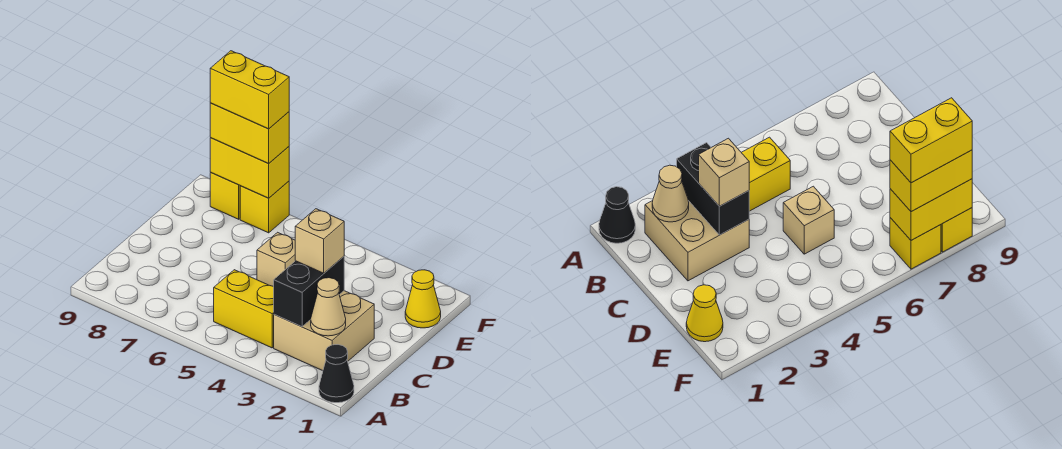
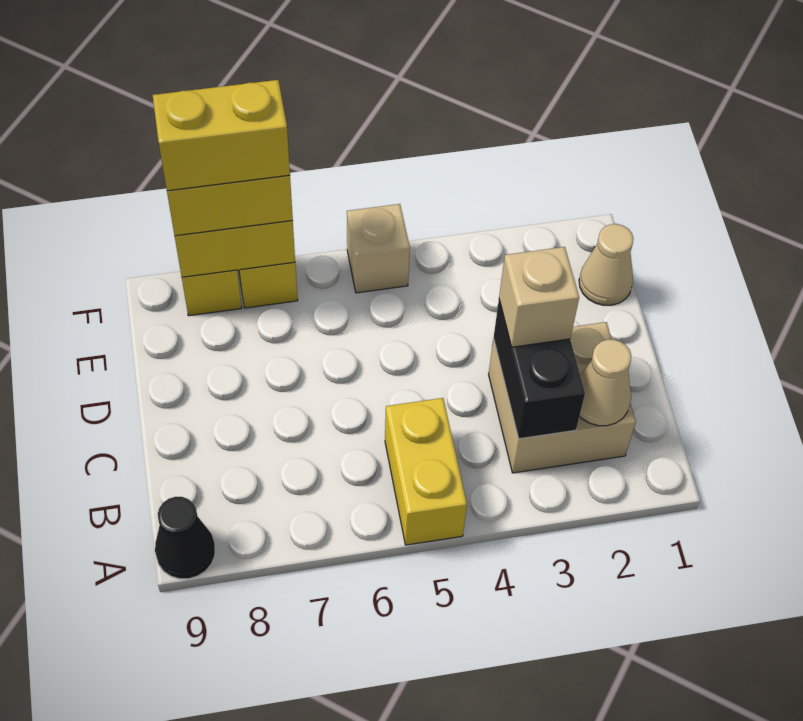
black 1x1 cone [319,345,354,403] -> black 1x1 cone moved to [155,497,215,579]
yellow 1x2 brick [214,270,274,348] -> yellow 1x2 brick turned to [385,398,467,545]
tan 1x1 brick [257,232,295,286] -> tan 1x1 brick moved to [347,204,410,293]
yellow 1x1 cone [405,270,441,328] -> tan 1x1 cone [579,224,633,305]

